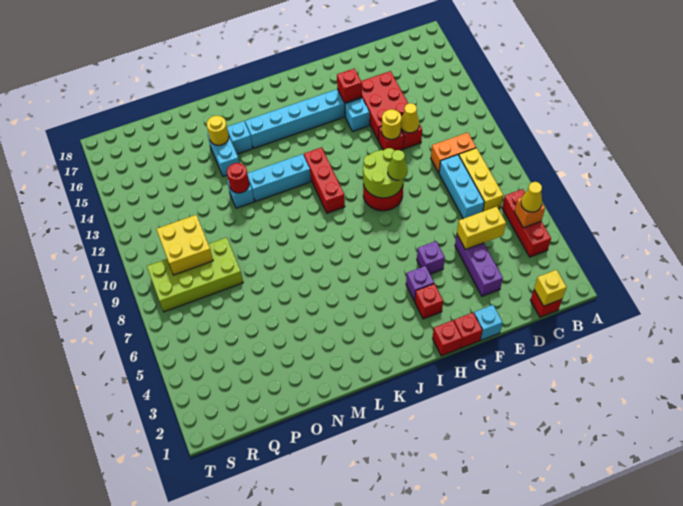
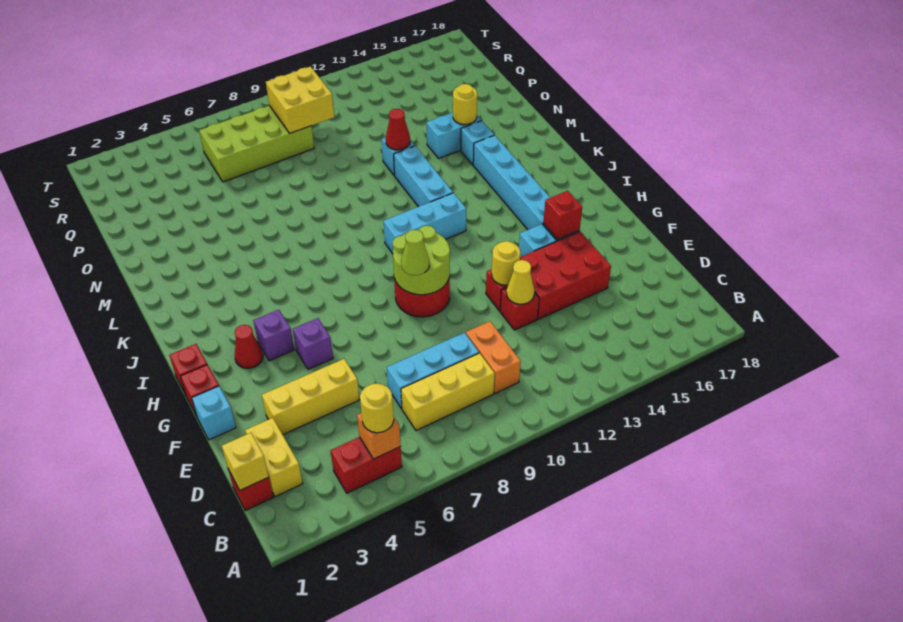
red 1x3 brick [502,189,551,257] -> red 1x2 brick [330,437,402,493]
yellow 1x1 cone [521,182,542,212] -> yellow 1x1 round brick [360,384,394,433]
yellow 1x2 brick [457,207,506,250] -> yellow 1x2 brick moved to [245,418,303,497]
purple 1x3 brick [455,235,503,296] -> yellow 1x3 brick [262,359,359,435]
red 1x1 brick [415,284,443,319] -> red 1x1 cone [235,325,263,368]
red 1x3 brick [304,147,345,213] -> cyan 1x3 brick [383,193,466,254]
red 1x1 round brick [227,163,249,193] -> red 1x1 cone [386,109,410,150]
lime 2x4 brick [147,237,243,312] -> lime 2x4 brick turned to [199,106,314,182]

